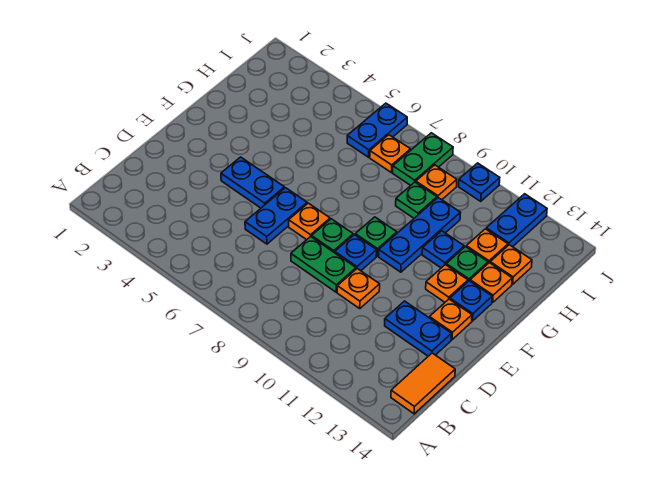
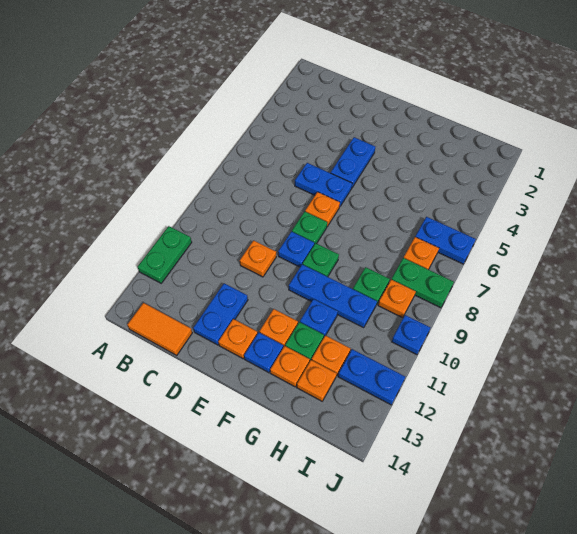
green 1x2 plate [291,237,356,292] -> green 1x2 plate moved to [138,226,192,283]

